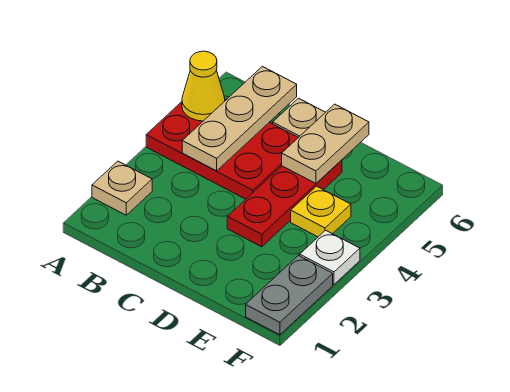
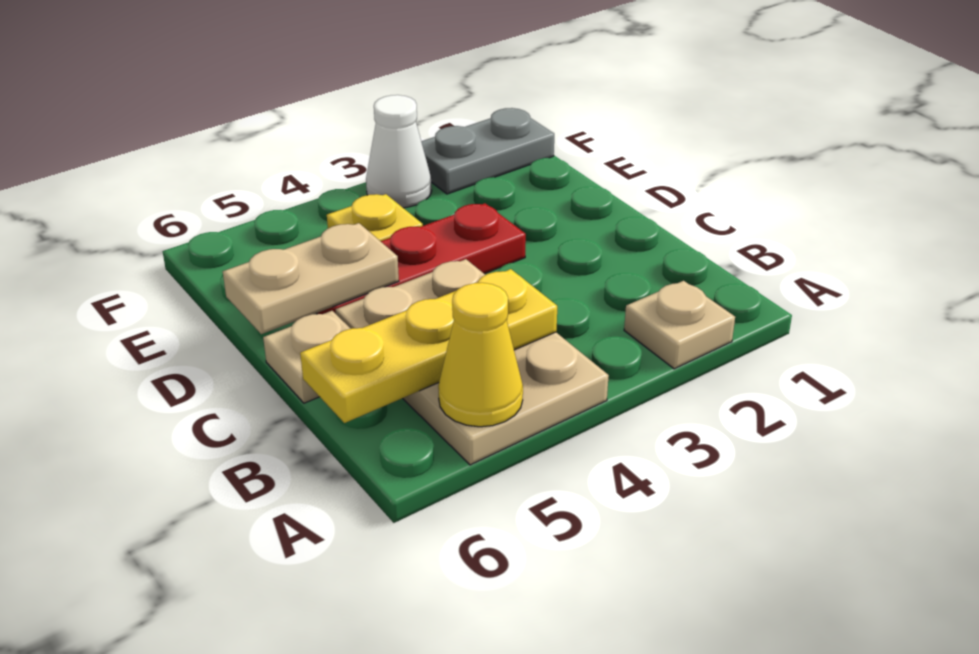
red 2x3 plate [146,99,299,199] -> tan 2x3 plate [336,259,609,465]
tan 1x3 plate [182,66,297,171] -> yellow 1x3 plate [300,269,557,423]
white 1x1 plate [300,230,360,284] -> white 1x1 cone [366,95,432,208]

